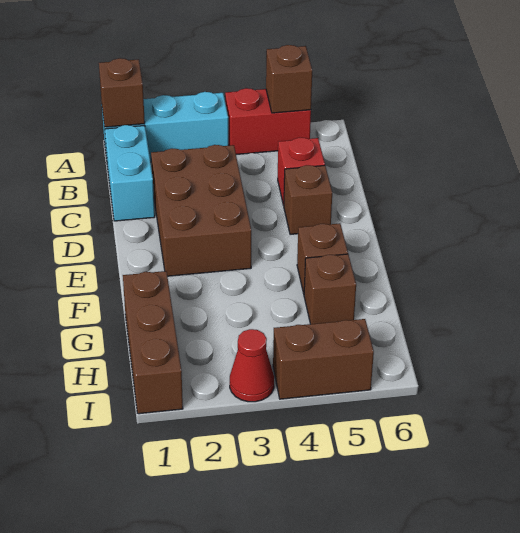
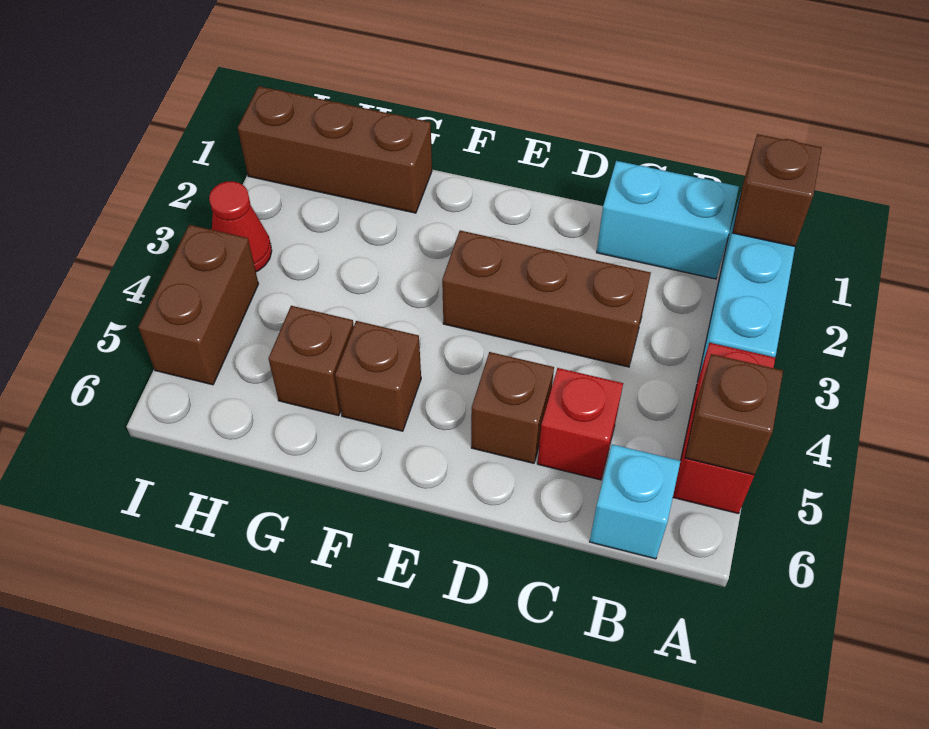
none -> cyan 1x1 brick [590,444,680,559]
brown 2x3 brick [151,145,251,276] -> brown 1x3 brick [442,231,651,367]

